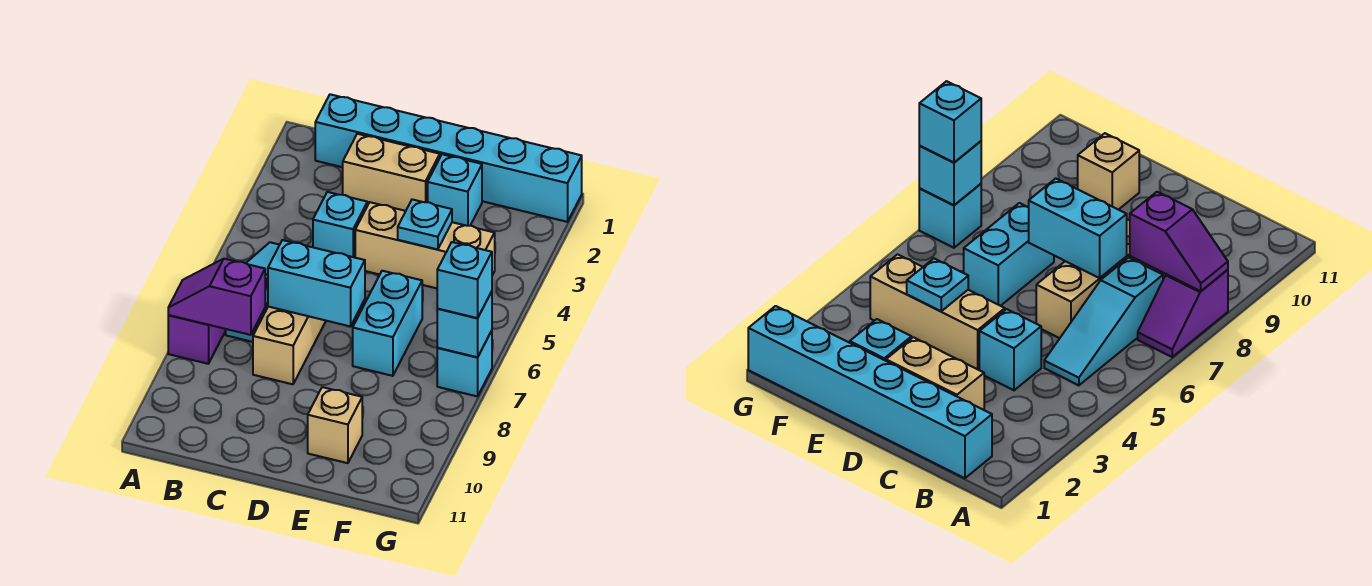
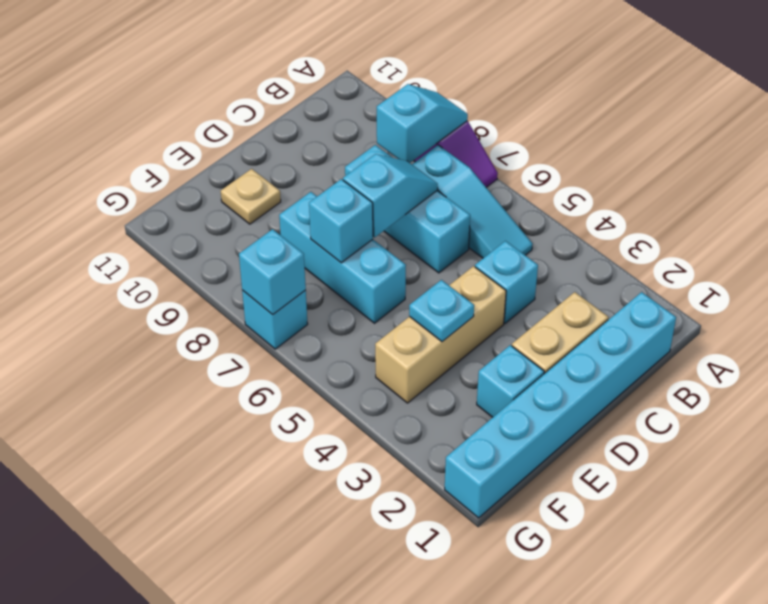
purple 1x2 slope [168,259,265,335] -> cyan 1x2 slope [377,84,468,163]
tan 1x3 brick [253,307,326,384] -> cyan 1x3 brick [345,145,470,273]
cyan 1x2 brick [268,240,365,327] -> cyan 1x2 slope [343,154,438,238]
cyan 1x2 brick [353,271,422,376] -> cyan 1x3 brick [279,192,406,323]
tan 1x1 brick [308,387,362,463] -> tan 1x1 plate [221,169,281,224]
cyan 1x1 brick [437,242,492,318] -> cyan 1x1 brick moved to [309,179,373,263]

